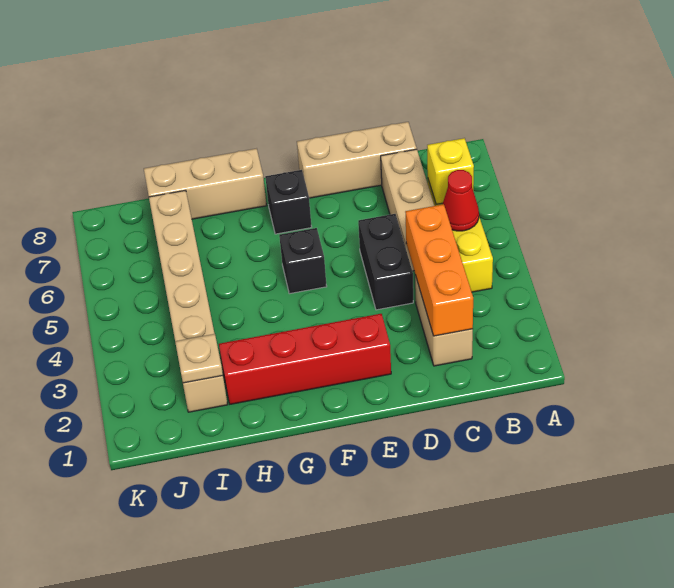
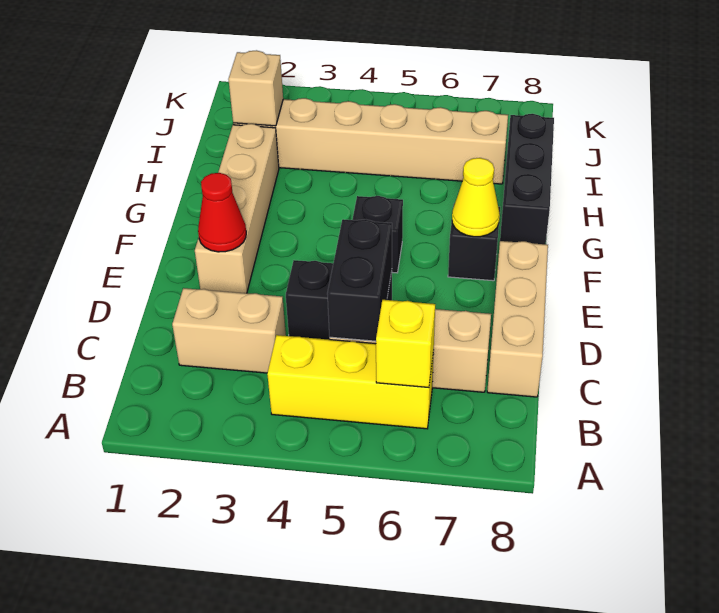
red 1x1 cone [443,170,479,231] -> red 1x1 cone moved to [198,173,246,252]
orange 1x3 brick [405,204,473,336] -> none
none -> black 1x2 brick [327,219,392,341]
red 1x4 brick [219,314,391,404] -> tan 1x4 brick [195,124,279,293]
none -> yellow 1x1 cone [452,158,500,237]
tan 1x3 brick [144,148,267,219] -> black 1x3 brick [500,114,554,244]
tan 1x1 plate [175,334,223,383] -> tan 1x1 brick [228,50,283,126]

